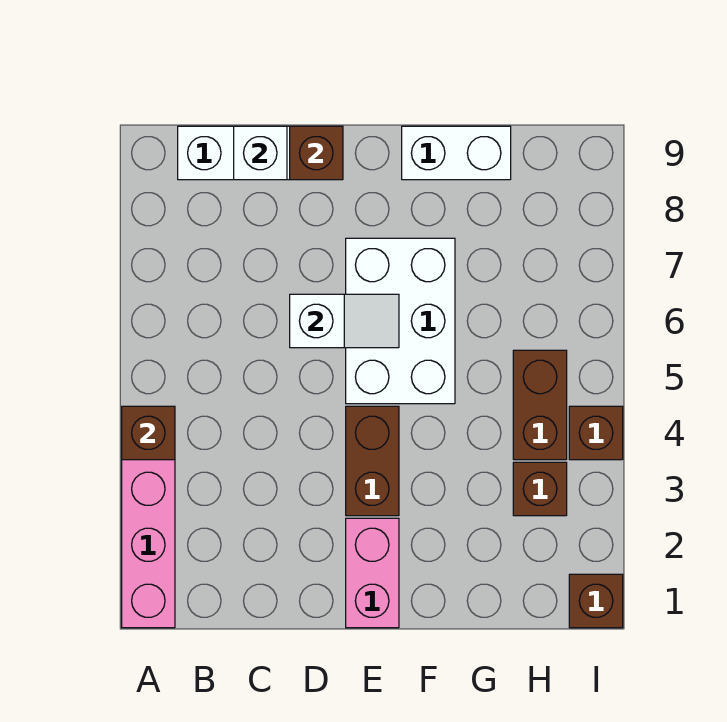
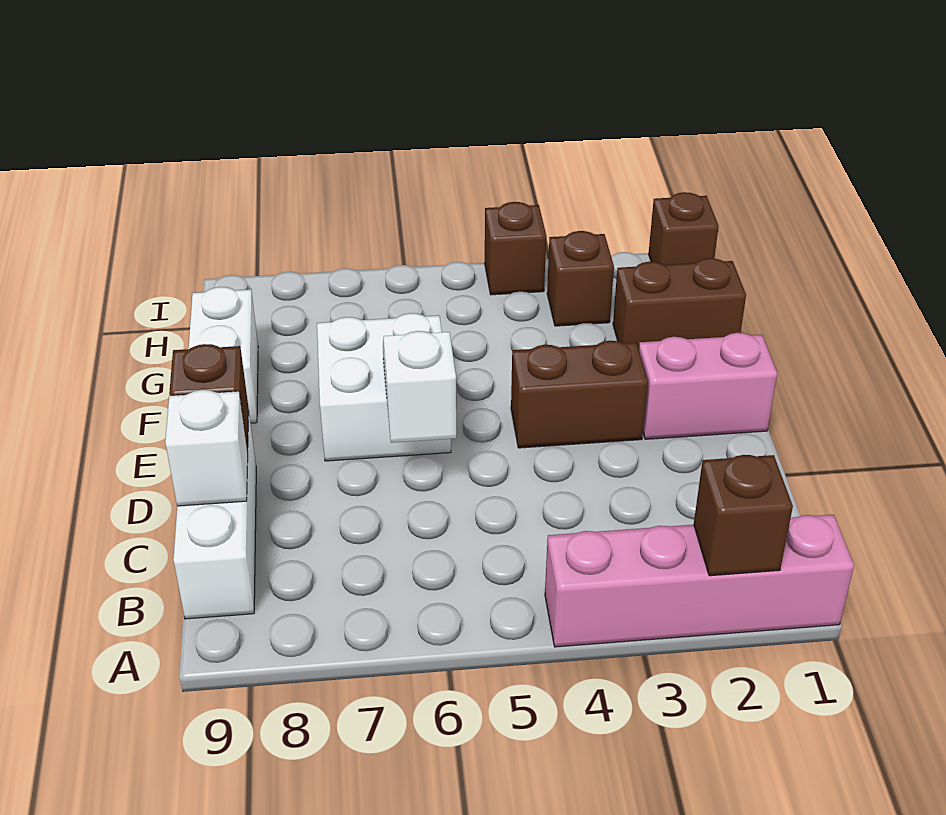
brown 1x1 brick [122,406,175,460] -> brown 1x1 brick moved to [694,455,793,576]
white 2x3 brick [346,238,455,404] -> white 2x2 brick [317,313,451,461]
brown 1x2 brick [513,350,567,460] -> brown 1x2 brick moved to [613,258,746,349]

